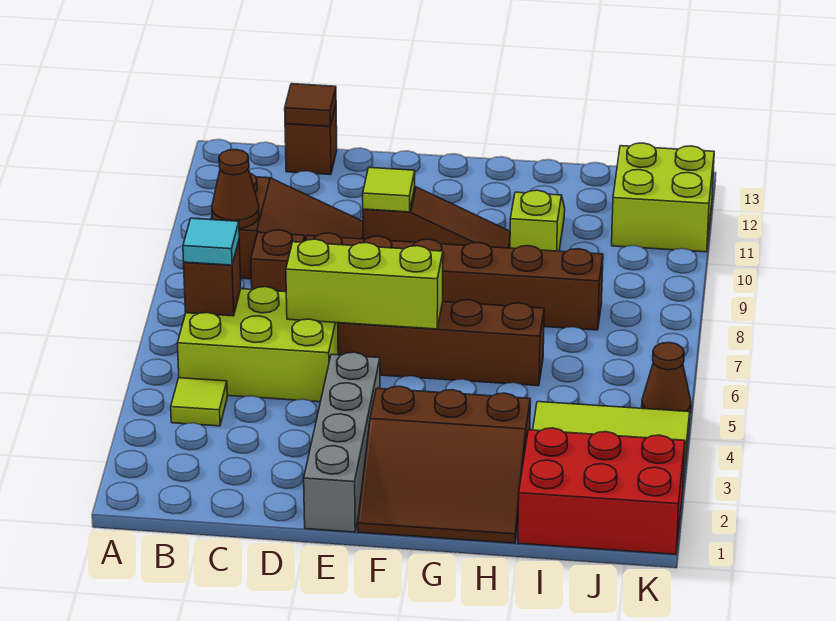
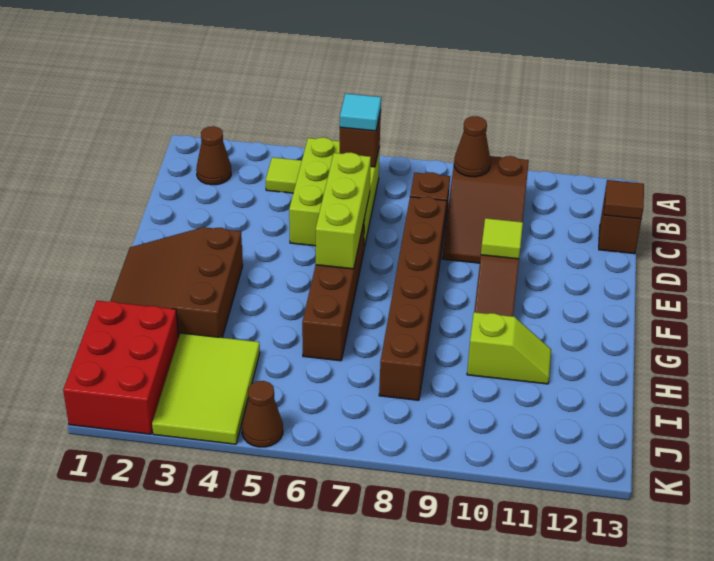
none -> brown 1x1 cone [196,126,231,185]
grey 1x4 brick [304,352,380,532] -> none
lime 2x2 brick [612,143,714,252] -> none

